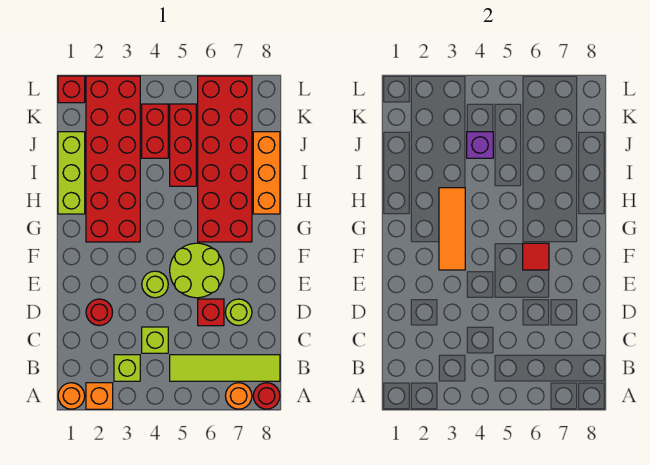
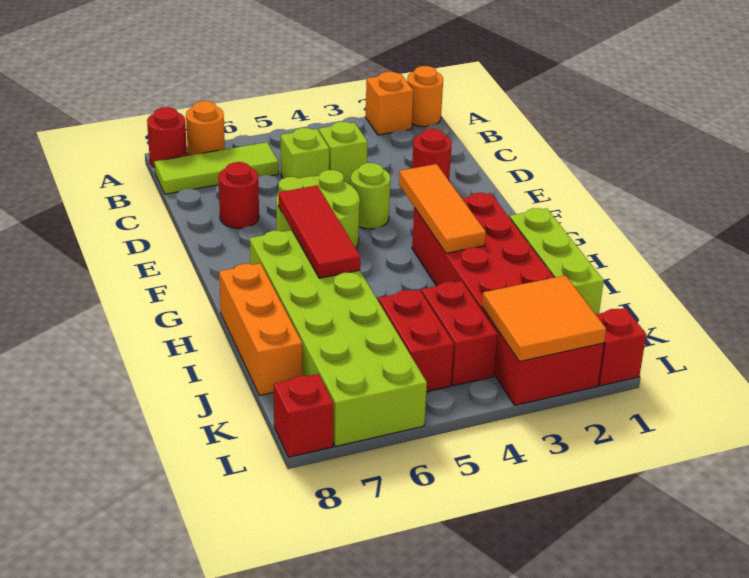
lime 1x1 brick [114,355,140,381] -> lime 1x1 brick moved to [281,128,329,178]
lime 1x4 tile [170,355,280,381] -> lime 1x3 tile [155,142,279,194]
red 1x1 brick [198,299,224,326] -> red 1x1 brick moved to [274,374,334,457]
lime 1x1 round brick [225,299,252,326] -> red 1x1 round brick [218,162,259,228]
red 1x1 tile [523,243,549,270] -> red 1x3 tile [278,185,360,278]
red 2x6 brick [198,76,252,242] -> lime 2x6 brick [250,230,427,447]
red 1x3 brick [170,104,196,186] -> red 1x2 brick [378,290,454,392]
purple 1x1 brick [467,132,493,158] -> none
none -> orange 2x2 tile [482,275,606,362]

